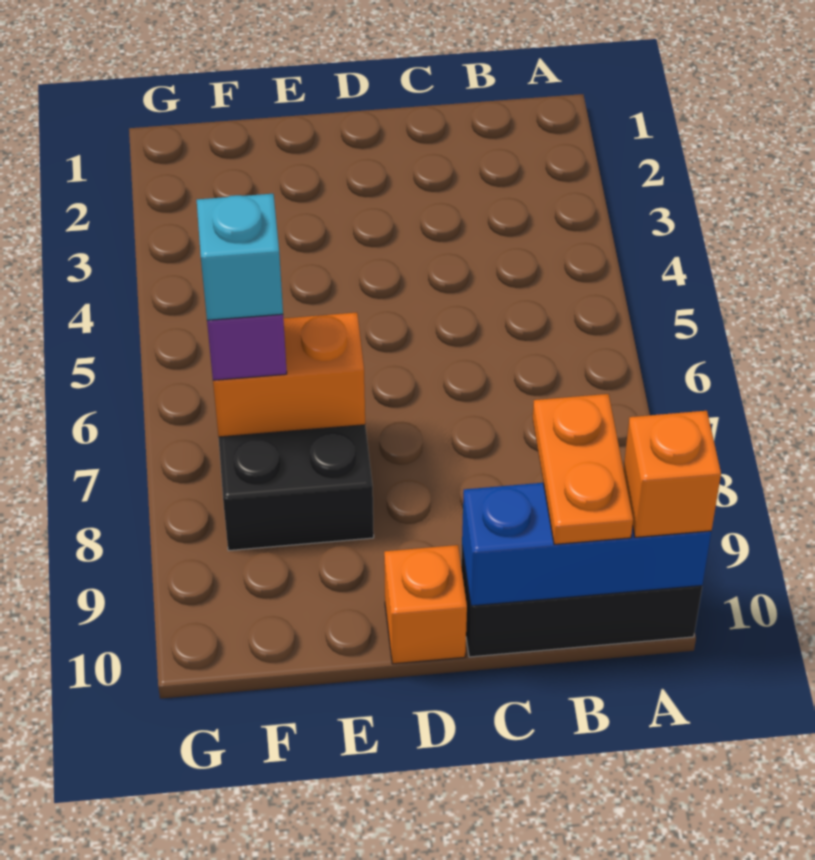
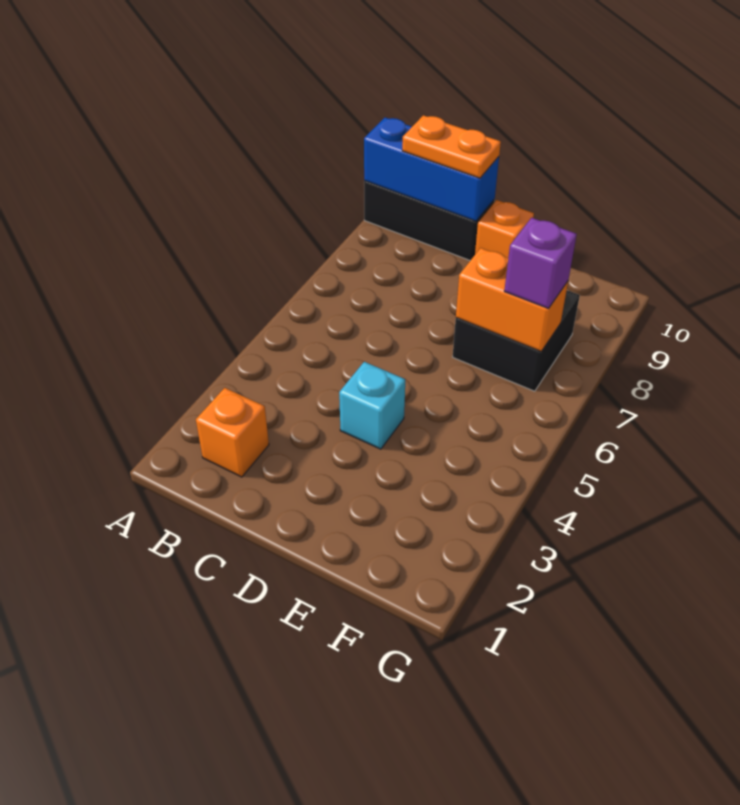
orange 1x1 brick [623,411,721,537] -> orange 1x1 brick moved to [196,388,269,477]
orange 1x2 plate [533,394,633,544] -> orange 1x2 plate turned to [402,115,501,178]
cyan 1x1 brick [197,194,283,320] -> cyan 1x1 brick moved to [339,362,405,449]

